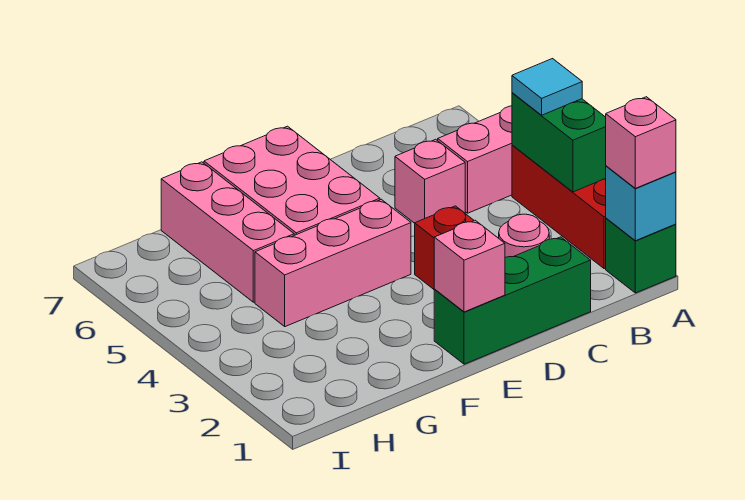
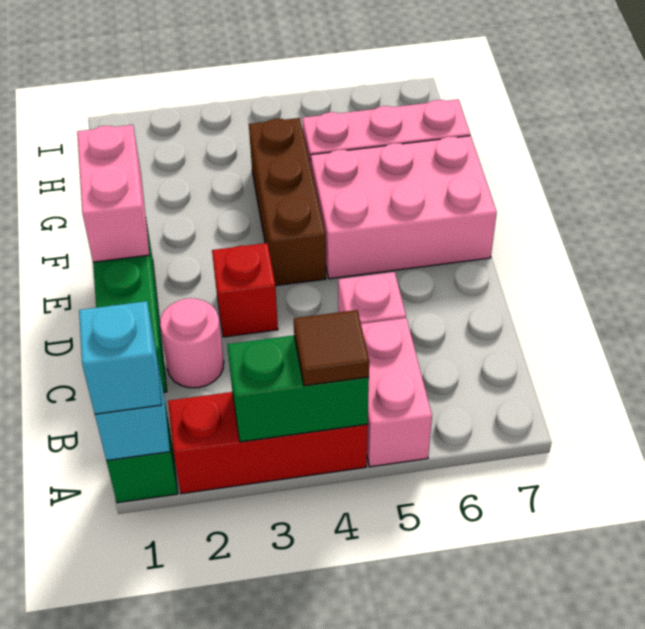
pink 1x1 brick [606,97,676,188] -> cyan 1x1 brick [79,301,162,414]
cyan 1x1 tile [512,59,582,115] -> brown 1x1 tile [294,310,369,386]
pink 1x1 brick [434,220,505,312] -> pink 1x2 brick [77,125,150,262]
pink 1x3 brick [255,199,411,327] -> brown 1x3 brick [249,118,326,286]

